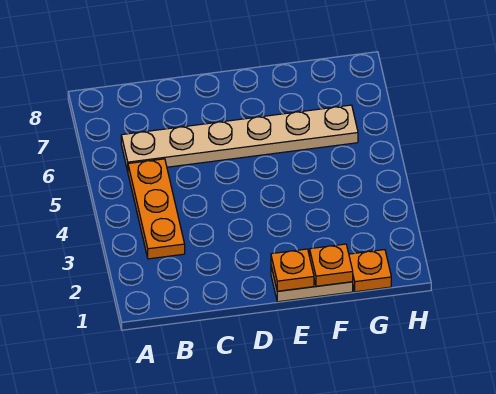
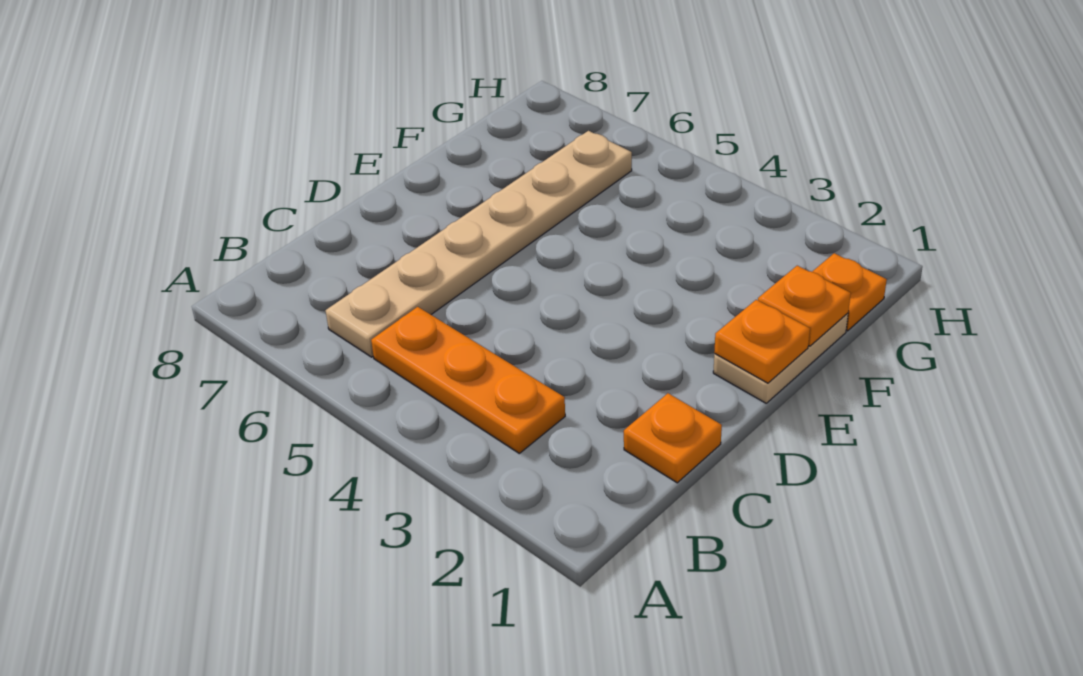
none -> orange 1x1 plate [624,393,722,483]

